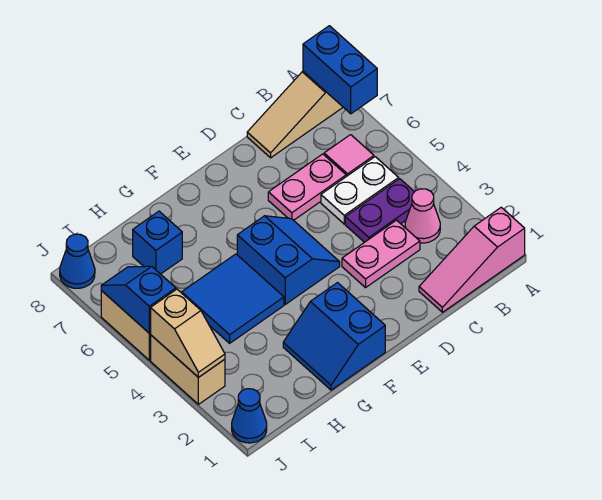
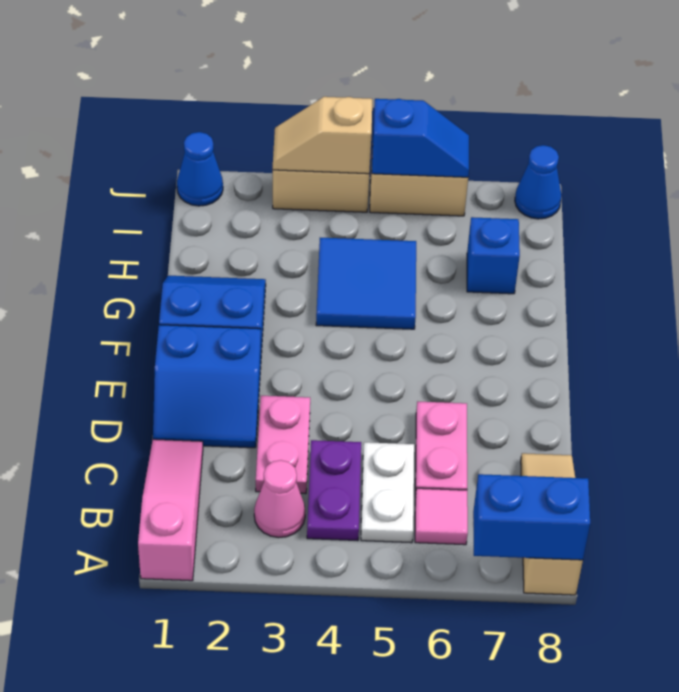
blue 2x2 slope [237,216,340,304] -> blue 2x2 slope moved to [153,325,261,448]

